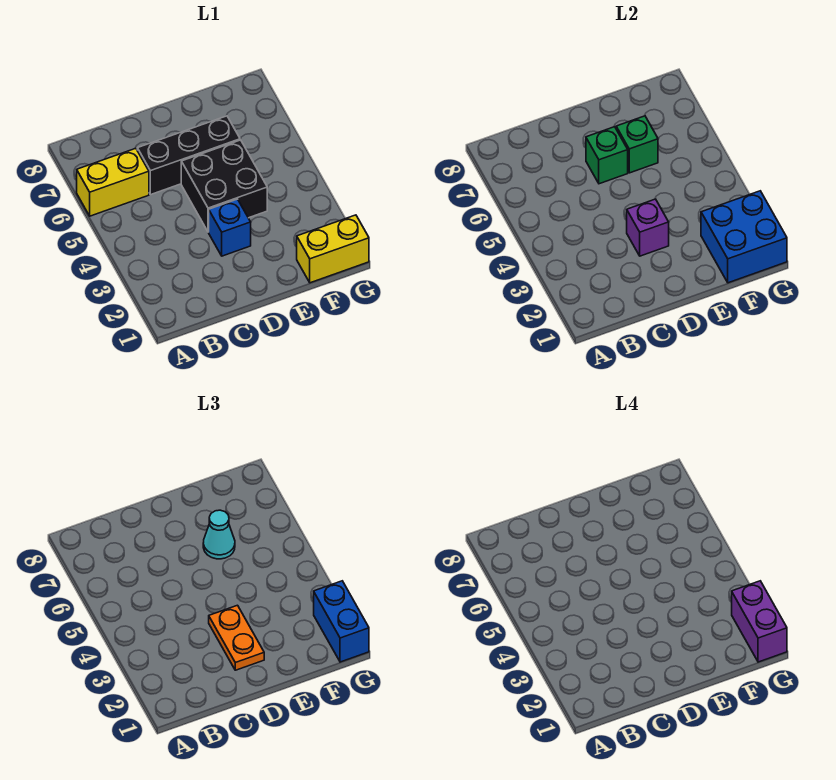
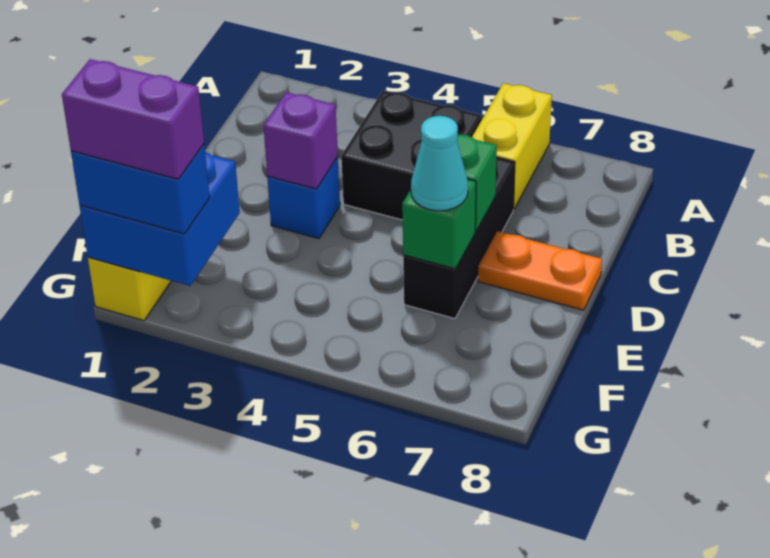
orange 1x2 plate [209,605,264,670] -> orange 1x2 plate moved to [478,231,602,310]
black 2x2 brick [181,140,267,232] -> black 2x2 brick moved to [341,91,482,220]

